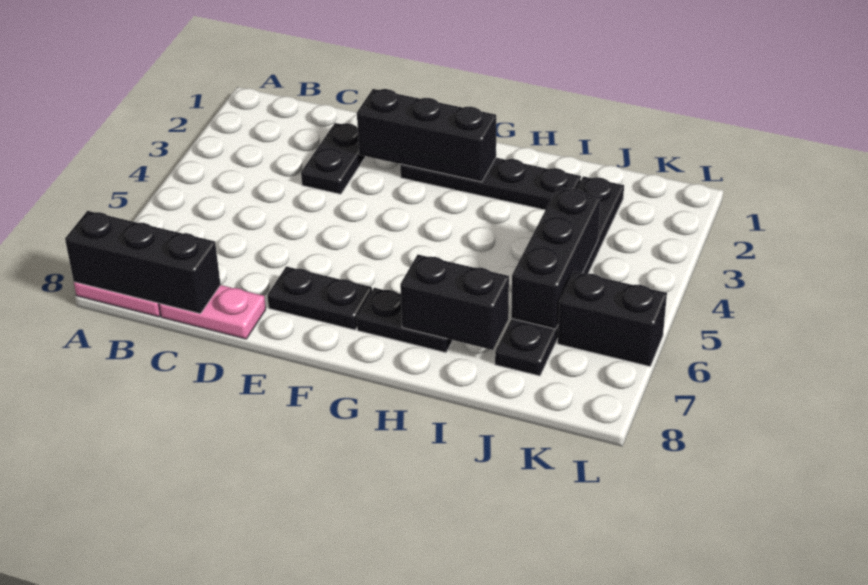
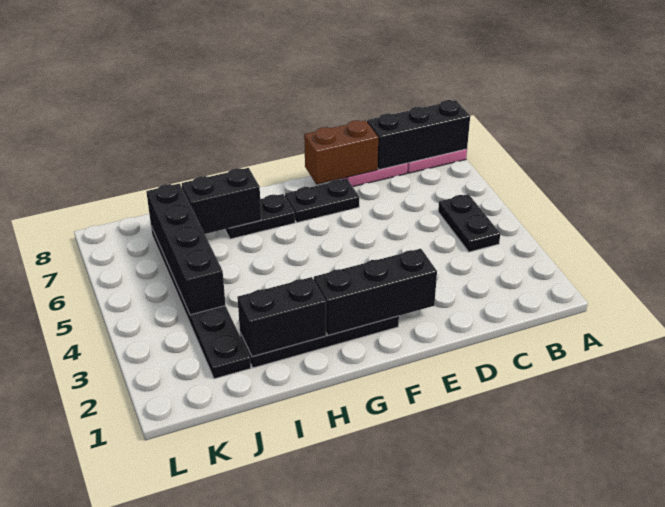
black 1x2 plate [301,123,366,194] -> black 1x2 plate moved to [438,194,500,252]
none -> brown 1x2 brick [304,120,378,184]
black 1x3 brick [511,187,601,329] -> black 1x4 brick [146,183,225,315]
black 1x2 brick [558,271,667,366] -> black 1x2 brick moved to [237,277,326,357]

